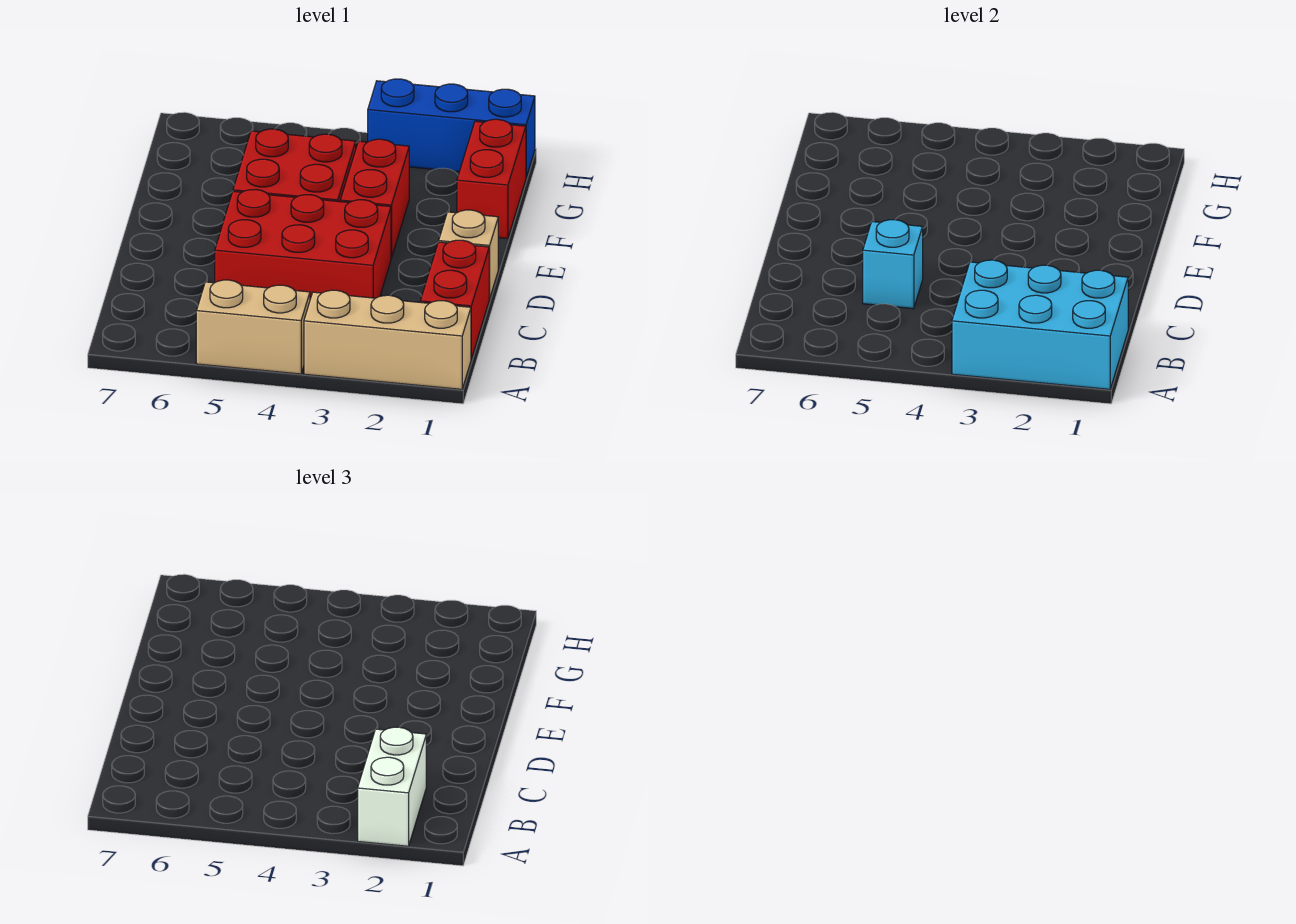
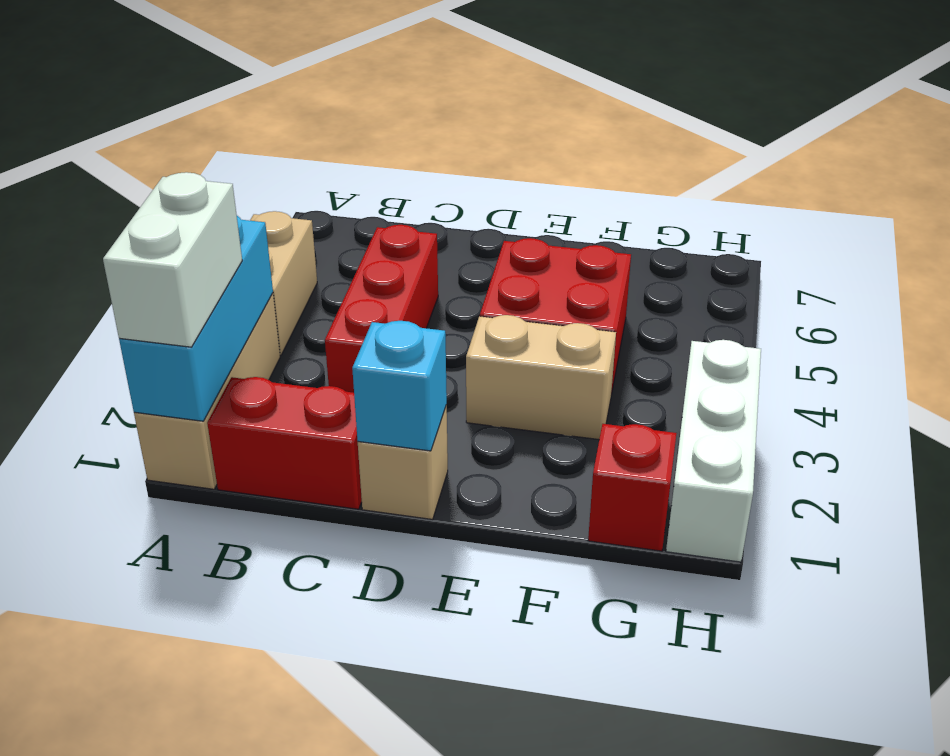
cyan 2x3 brick [952,260,1128,389] -> cyan 1x3 brick [119,216,273,421]
white 1x2 brick [358,727,426,846] -> white 1x2 brick turned to [103,172,242,347]
red 2x3 brick [215,189,391,299] -> red 1x3 brick [325,225,438,393]
cyan 1x1 brick [863,220,923,309] -> cyan 1x1 brick moved to [352,321,447,451]
red 1x2 brick [340,139,409,258] -> tan 1x2 brick [466,315,616,440]
red 1x2 brick [457,119,526,239] -> red 1x1 brick [588,424,677,551]
blue 1x3 brick [368,79,535,177] -> white 1x3 brick [666,340,761,562]

